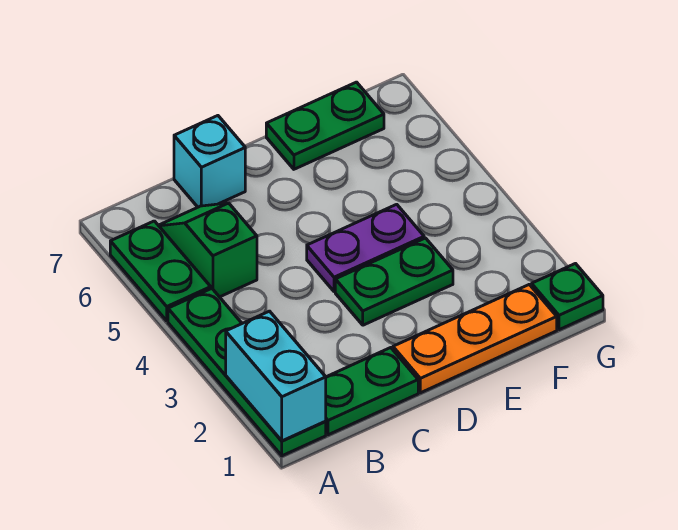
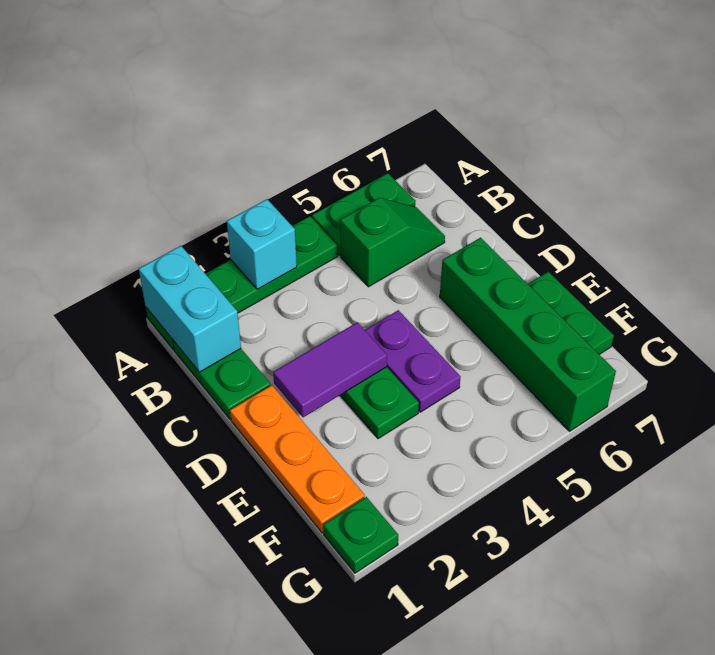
cyan 1x2 brick [226,311,326,441] -> cyan 1x2 brick turned to [139,246,241,372]
cyan 1x1 brick [174,116,245,207] -> cyan 1x1 brick moved to [227,199,297,289]
none -> purple 1x2 tile [273,322,387,417]
none -> green 1x4 brick [440,238,616,431]

